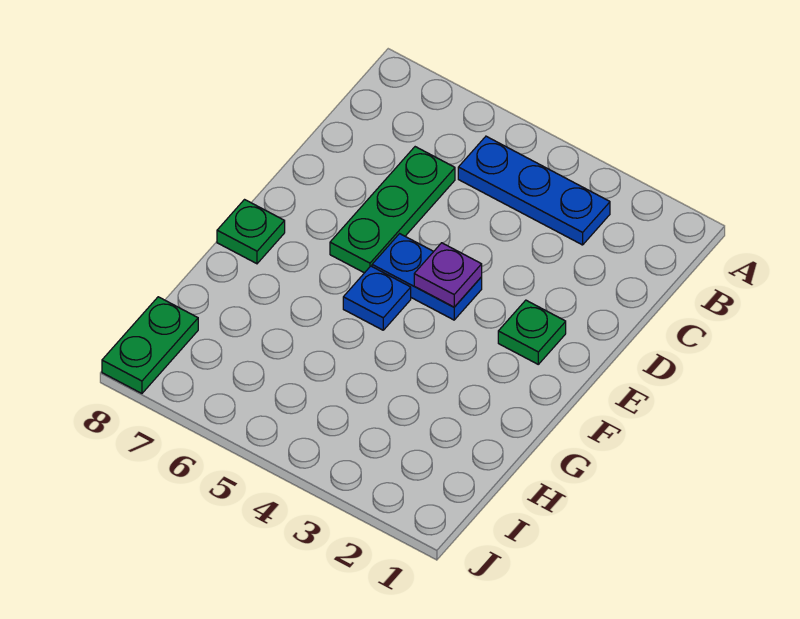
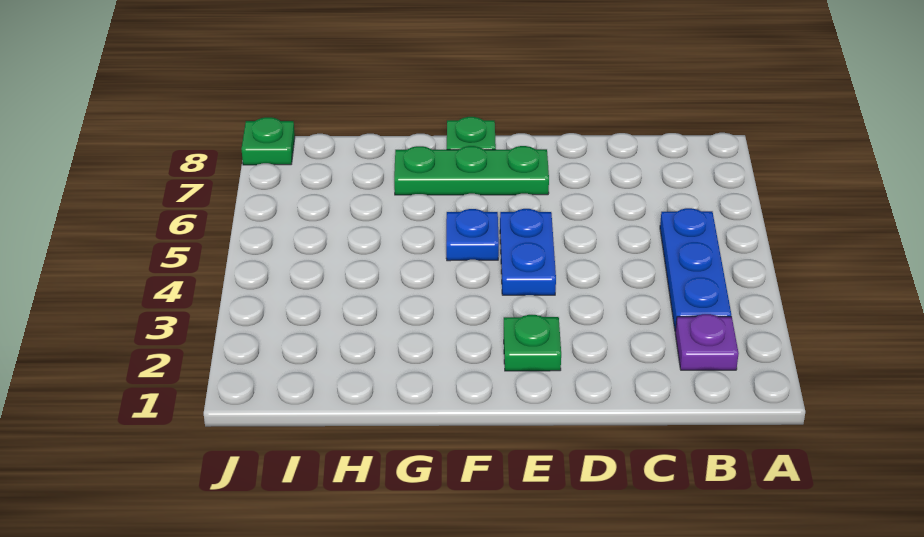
green 1x3 plate [330,147,455,273] -> green 1x3 plate moved to [394,146,549,195]
purple 1x1 plate [414,243,482,307] -> purple 1x1 plate moved to [675,314,739,370]
green 1x2 plate [102,297,198,393] -> green 1x1 plate [242,117,295,165]

